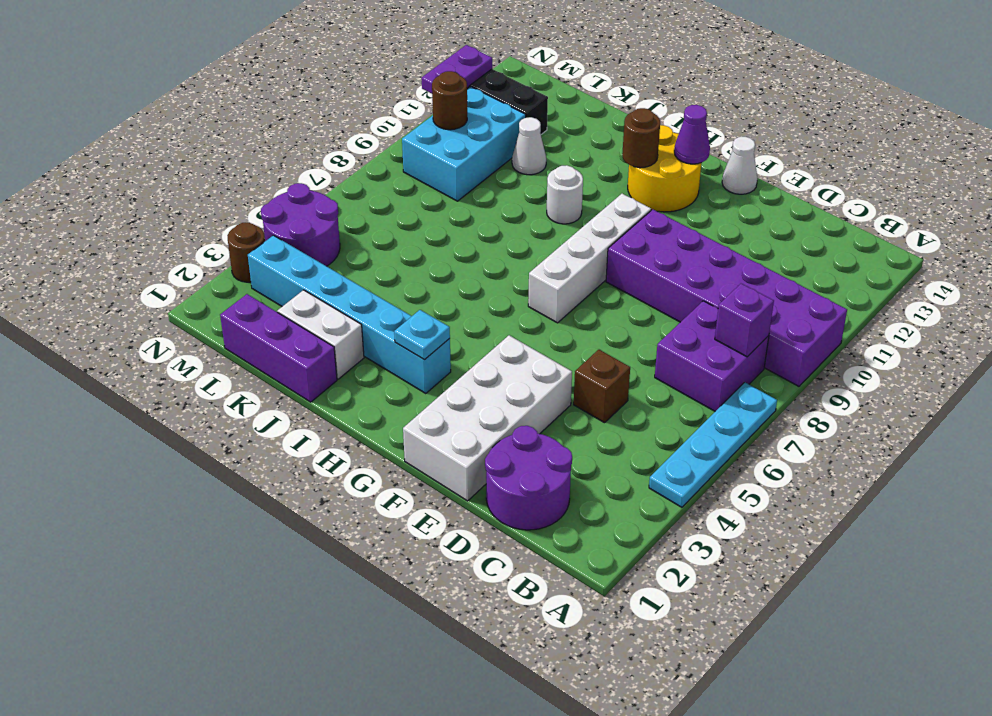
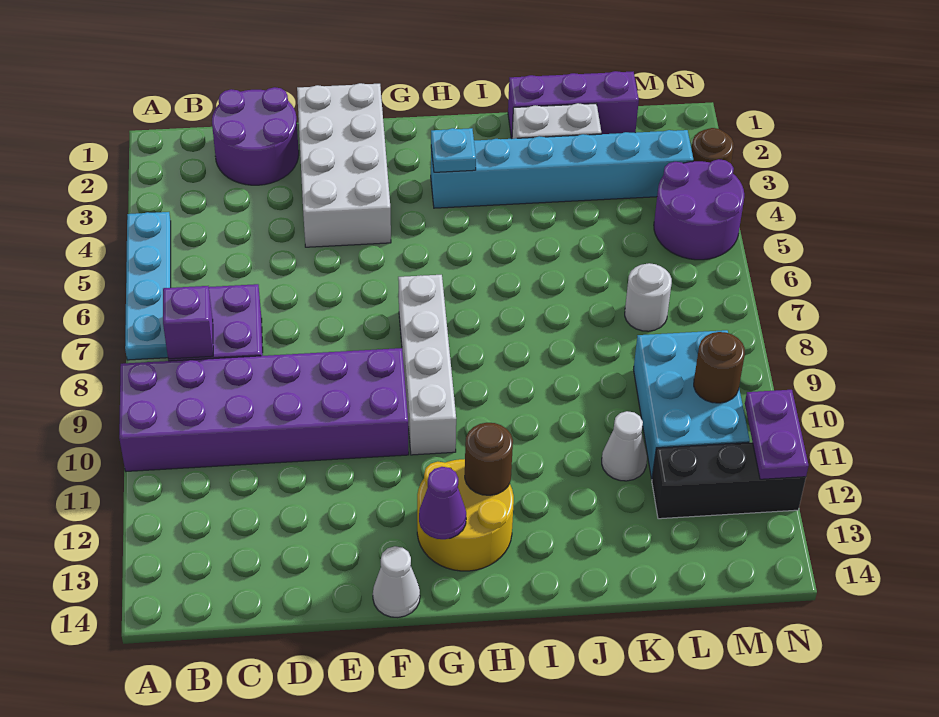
brown 1x1 brick [574,350,630,423] -> none
white 1x1 round brick [547,165,583,224] -> white 1x1 round brick moved to [625,263,672,331]

